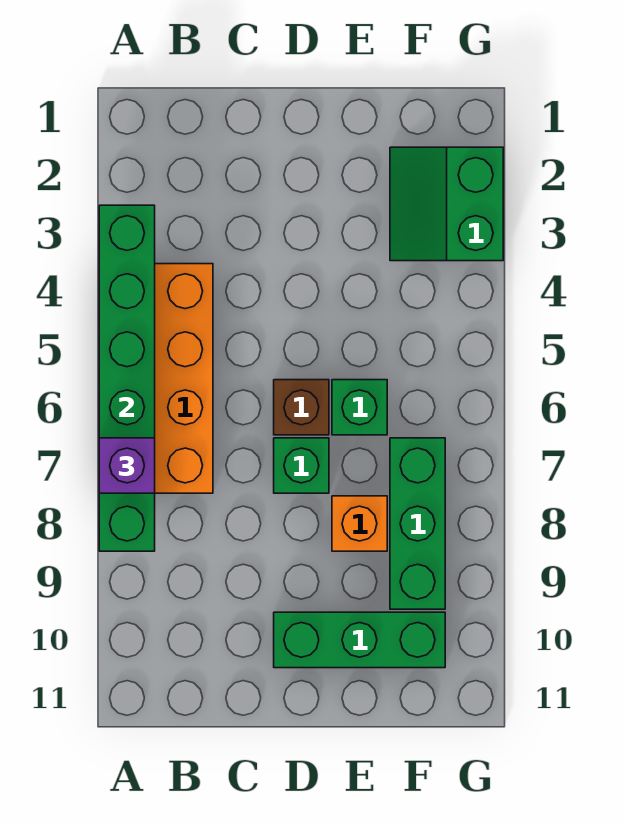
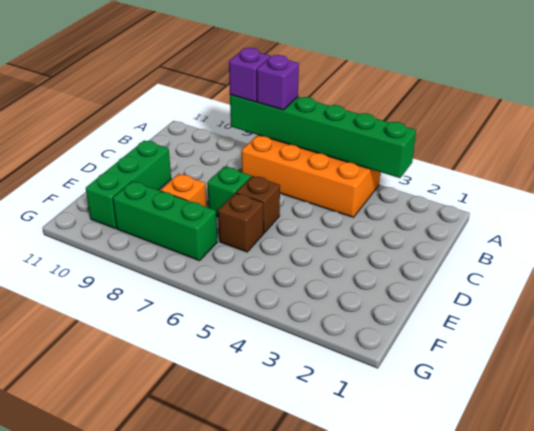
none -> purple 1x1 brick [229,48,271,102]
green 1x1 brick [332,380,387,435] -> brown 1x1 brick [218,193,264,252]
green 2x2 slope [390,147,503,261] -> none

